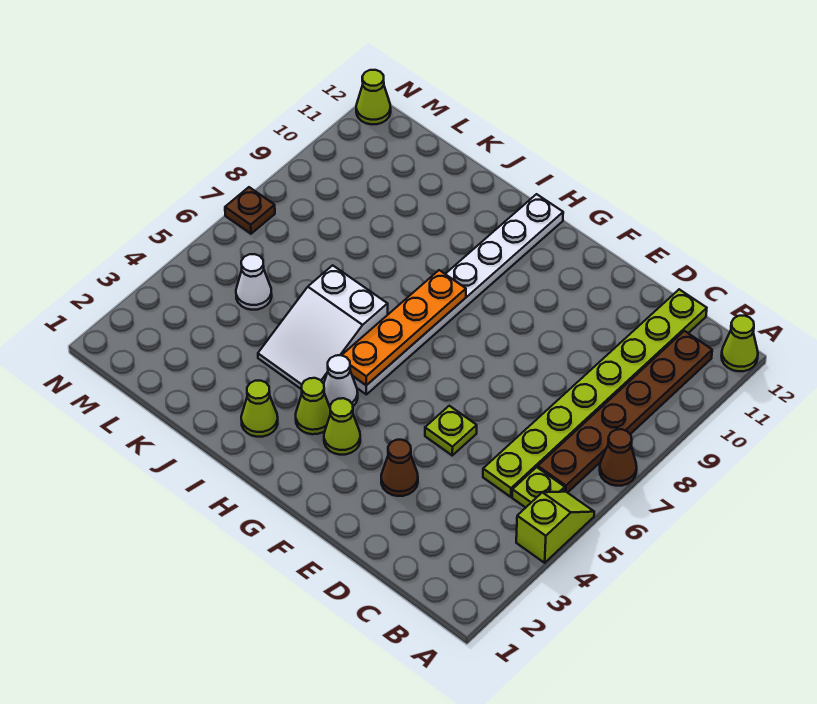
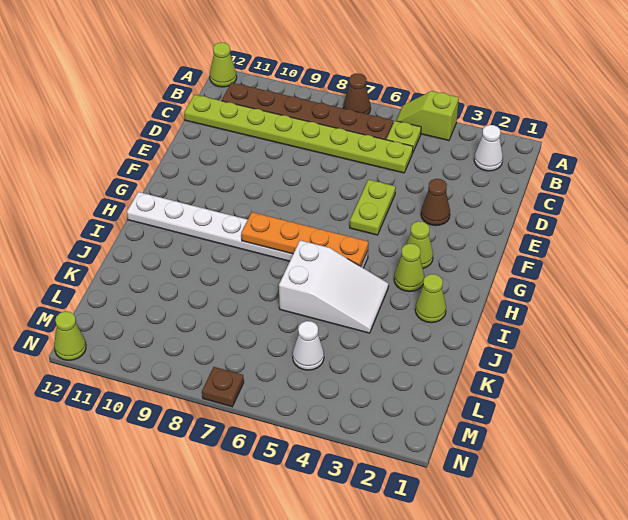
lime 1x1 plate [425,406,477,455] -> lime 1x2 plate [350,180,396,235]
white 1x1 cone [324,355,358,407] -> white 1x1 cone moved to [474,125,503,171]

